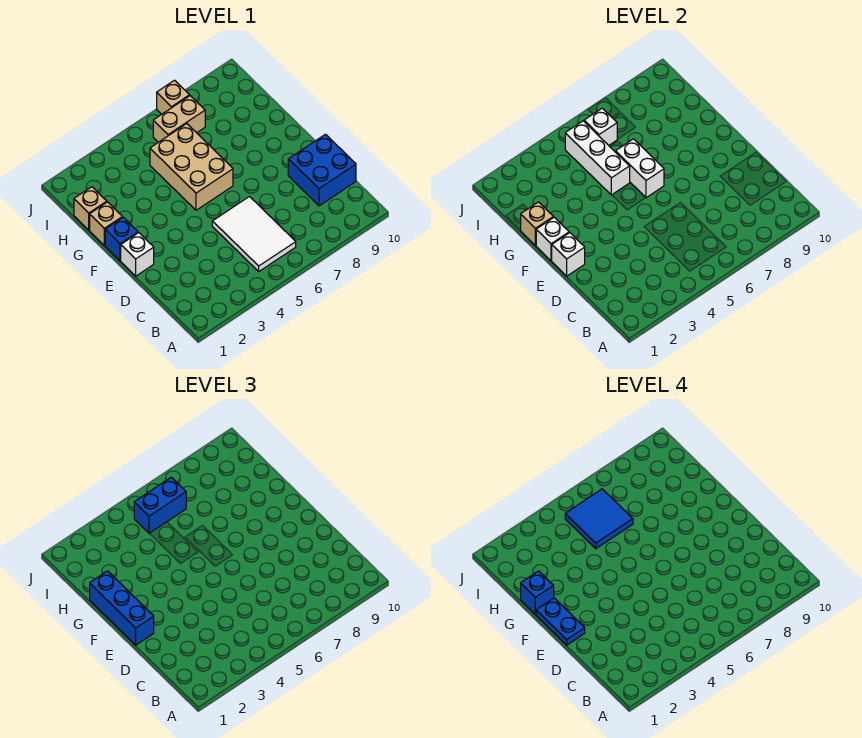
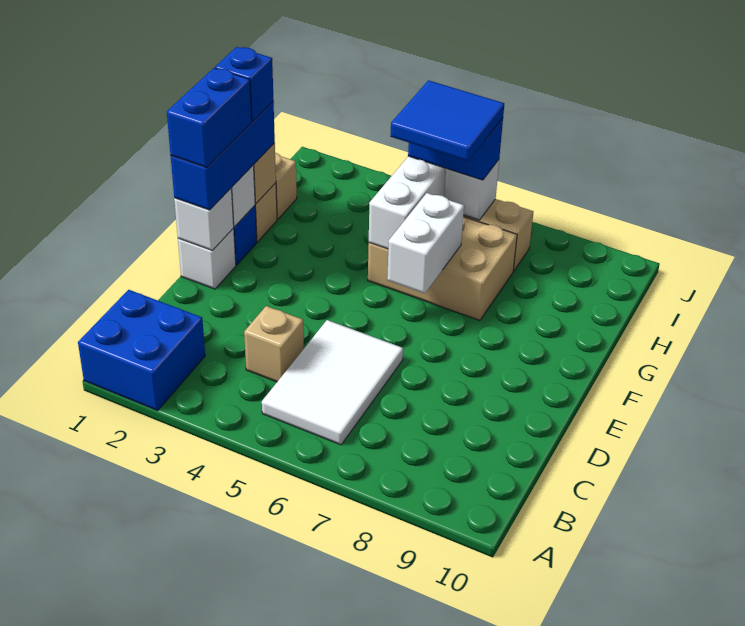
blue 2x2 brick [288,134,356,206] -> blue 2x2 brick moved to [78,290,205,411]
blue 1x2 plate [536,598,585,645] -> blue 1x2 brick [167,68,252,168]
tan 2x3 brick [150,124,233,210] -> tan 2x3 brick turned to [368,217,517,320]
tan 1x1 brick [157,80,190,114] -> tan 1x1 brick moved to [244,306,304,382]

